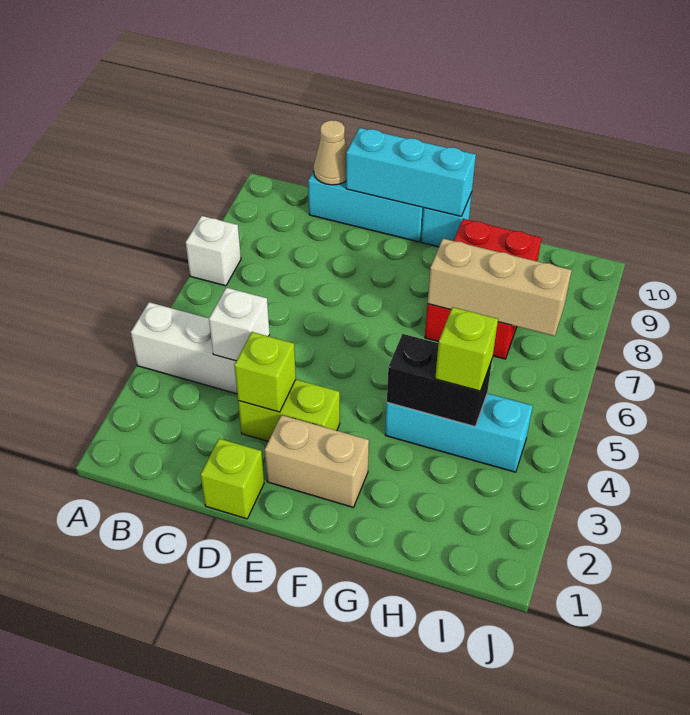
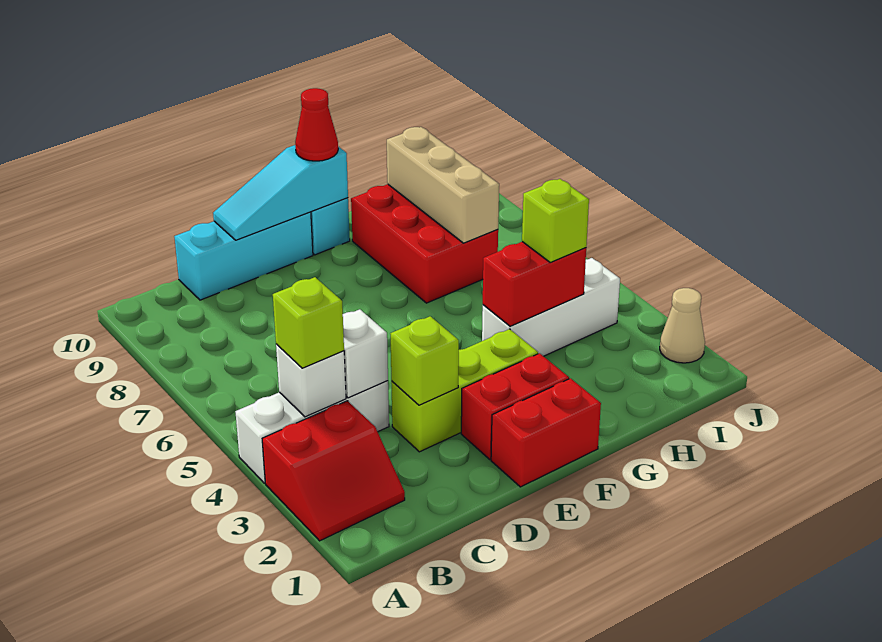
none -> red 2x2 slope [262,401,405,541]
white 1x1 brick [186,216,241,286] -> white 1x1 brick moved to [276,344,346,417]
tan 1x1 cone [314,120,348,185] -> tan 1x1 cone moved to [660,288,705,363]
lime 1x1 brick [201,439,264,519] -> lime 1x1 brick moved to [273,277,344,368]
lime 1x2 brick [238,380,340,441] -> lime 1x3 brick [391,329,538,452]
cyan 1x3 brick [346,128,476,216] -> cyan 1x3 slope [213,145,348,240]
none -> red 1x2 brick [491,378,601,487]
tan 1x2 brick [265,415,369,507] -> red 1x2 brick [461,353,569,459]
none -> red 1x1 cone [295,88,338,161]
cyan 1x3 brick [385,393,533,472] -> white 1x3 brick [482,258,620,356]
black 1x2 brick [387,334,492,427] -> red 1x2 brick [483,242,586,326]
tan 1x3 brick [428,239,572,336] -> tan 1x3 brick turned to [387,127,499,243]

